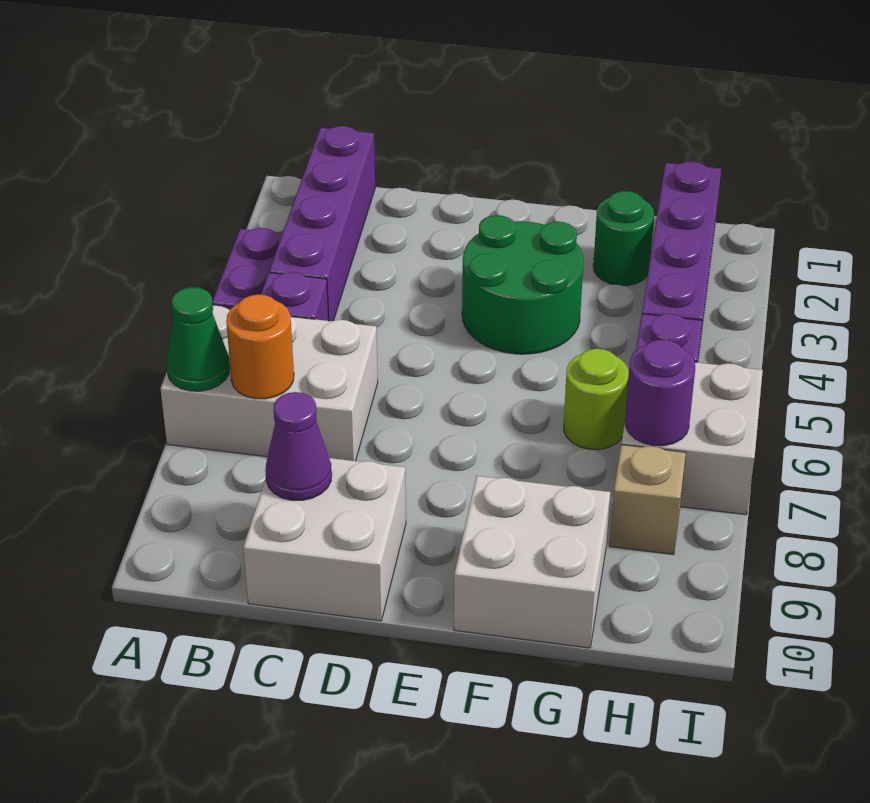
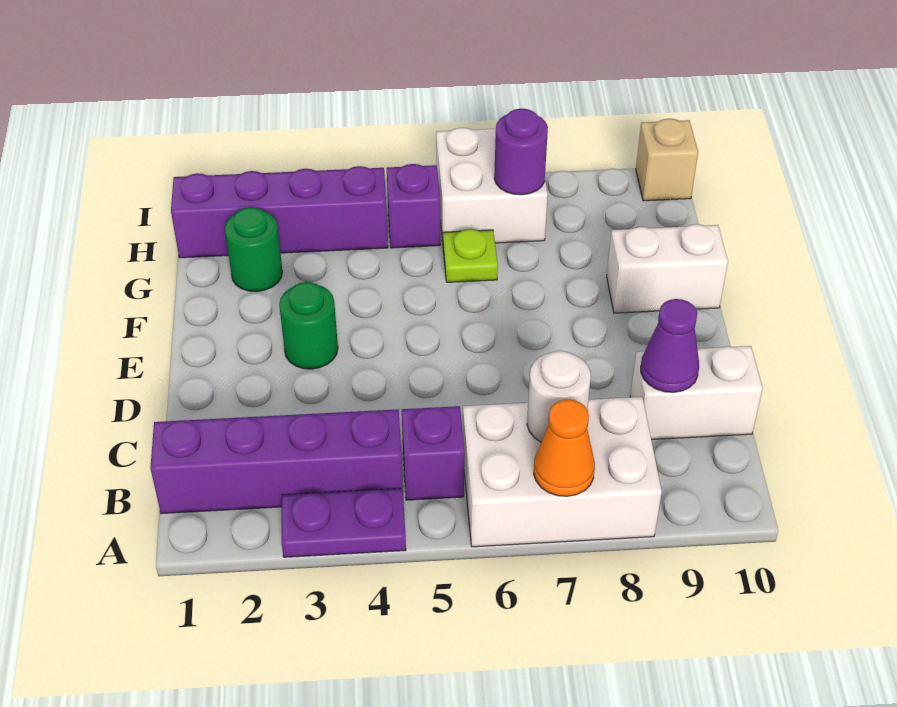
white 2x3 brick [160,306,378,461] -> white 2x3 brick turned to [463,397,662,547]
green 1x1 cone [166,287,230,391] -> orange 1x1 cone [534,399,595,496]
orange 1x1 round brick [226,294,294,399] -> white 1x1 round brick [527,351,591,442]
white 2x2 brick [243,458,406,621] -> white 1x2 brick [630,346,763,440]
green 2x2 round brick [462,215,584,354] -> green 1x1 round brick [279,282,338,369]
white 2x2 brick [454,476,610,648] -> white 1x2 brick [607,224,728,313]
lime 1x1 round brick [564,349,629,450] -> lime 1x1 plate [443,229,498,282]
tan 1x1 brick [610,445,686,555] -> tan 1x1 brick moved to [636,119,698,201]

